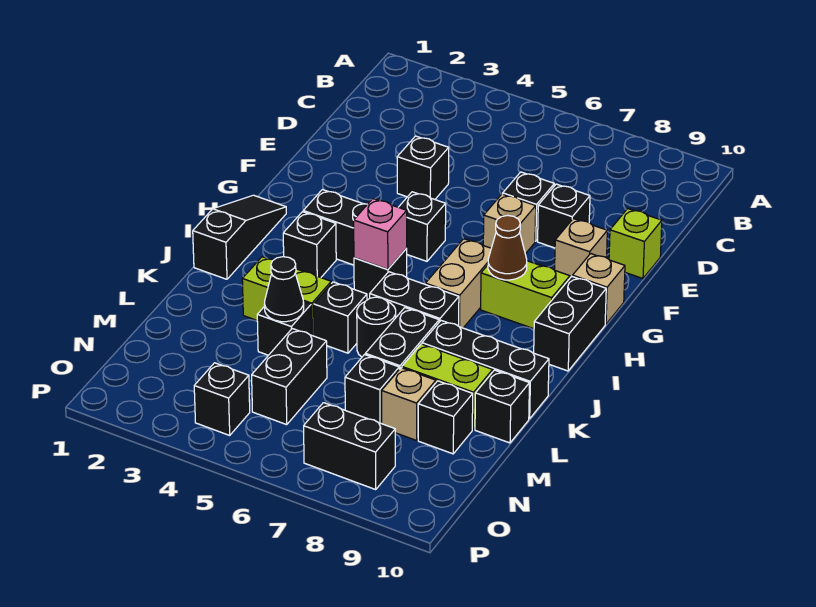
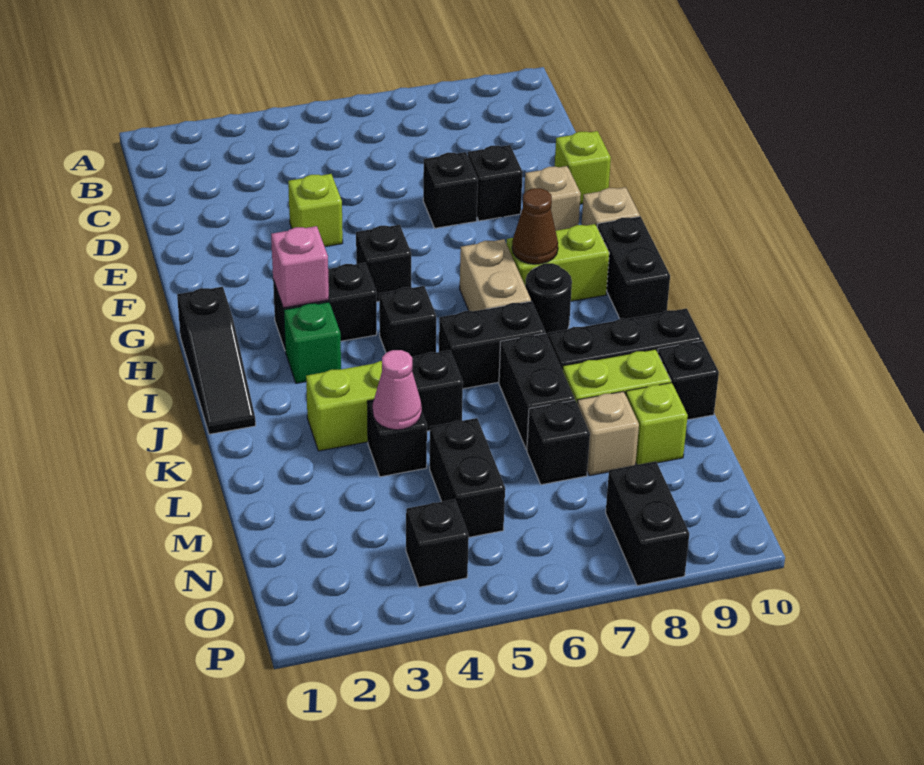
black 1x1 brick [397,136,449,199] -> lime 1x1 brick [288,174,343,247]
tan 1x1 brick [483,194,536,254] -> none
black 1x3 slope [193,195,286,279] -> black 1x3 slope turned to [177,287,256,434]
black 1x1 brick [283,212,336,277] -> green 1x1 brick [284,302,341,383]
pink 1x1 brick [354,199,407,269] -> pink 1x1 brick moved to [271,226,329,308]
black 1x1 round brick [357,297,396,357] -> black 1x1 round brick moved to [525,263,572,337]
black 1x1 cone [264,257,304,322] -> pink 1x1 cone [373,350,422,430]
black 1x1 brick [418,381,473,454] -> lime 1x1 brick [626,383,688,464]
black 1x2 brick [304,403,395,490] -> black 1x2 brick turned to [606,461,689,586]

